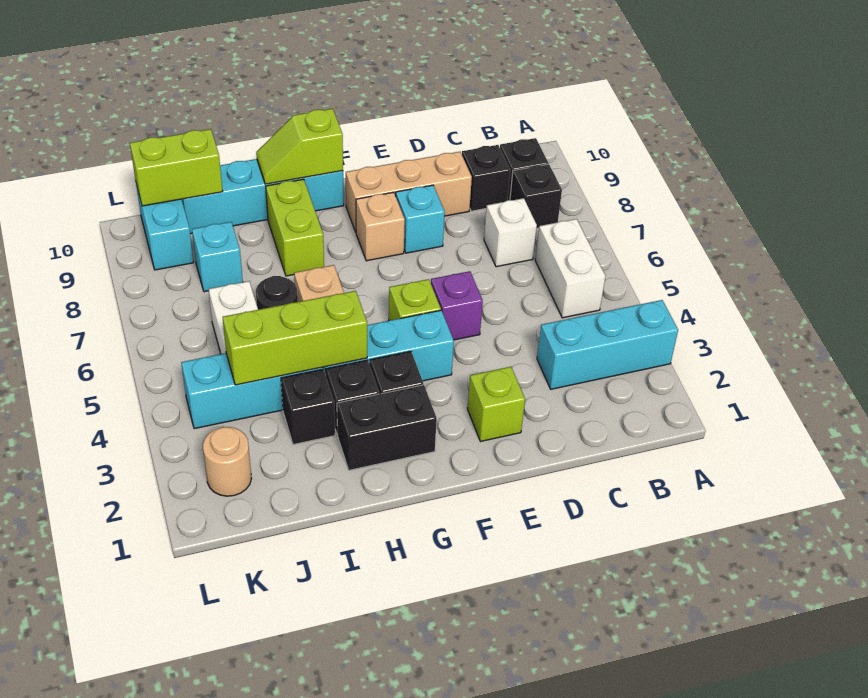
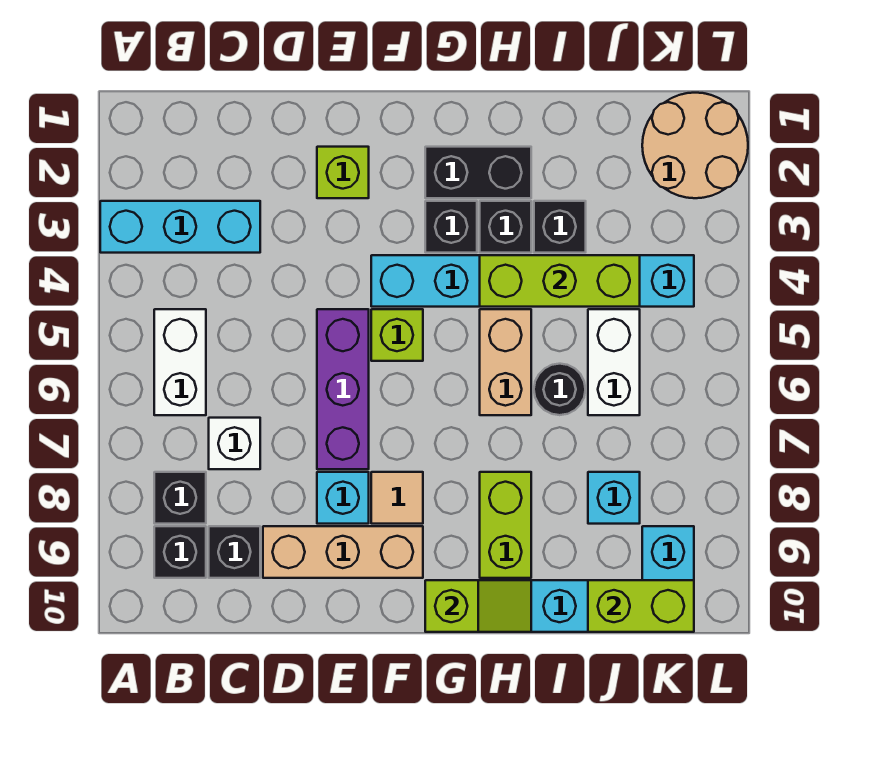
purple 1x1 brick [431,271,483,340] -> purple 1x3 brick [317,309,369,469]
tan 1x1 brick [356,192,405,261] -> tan 1x1 tile [371,472,423,524]
tan 1x1 round brick [203,427,251,496] -> tan 2x2 round brick [642,93,748,198]

